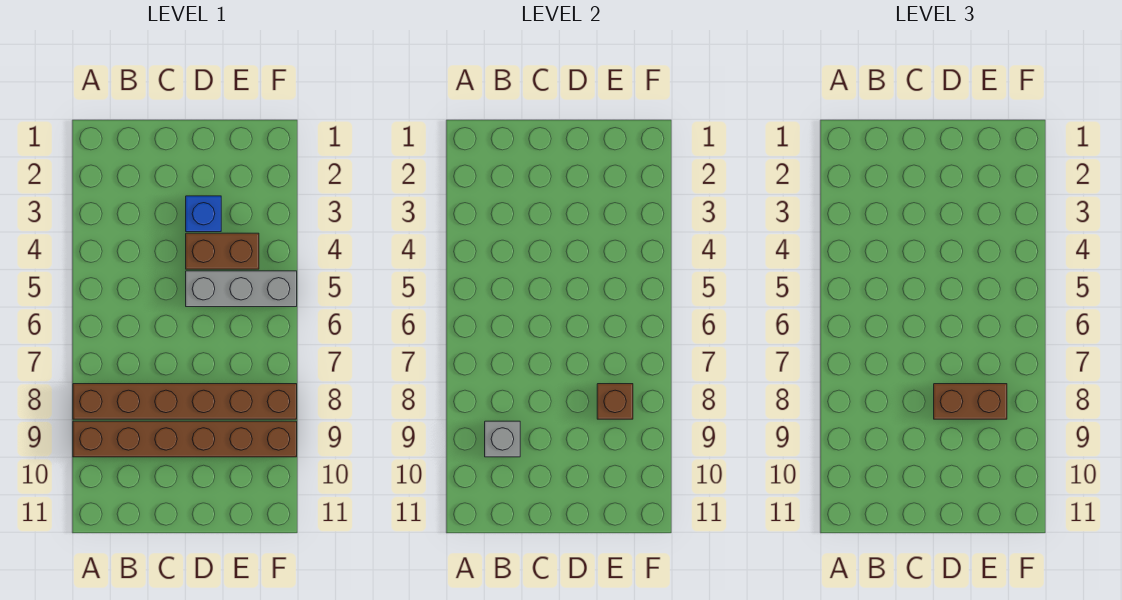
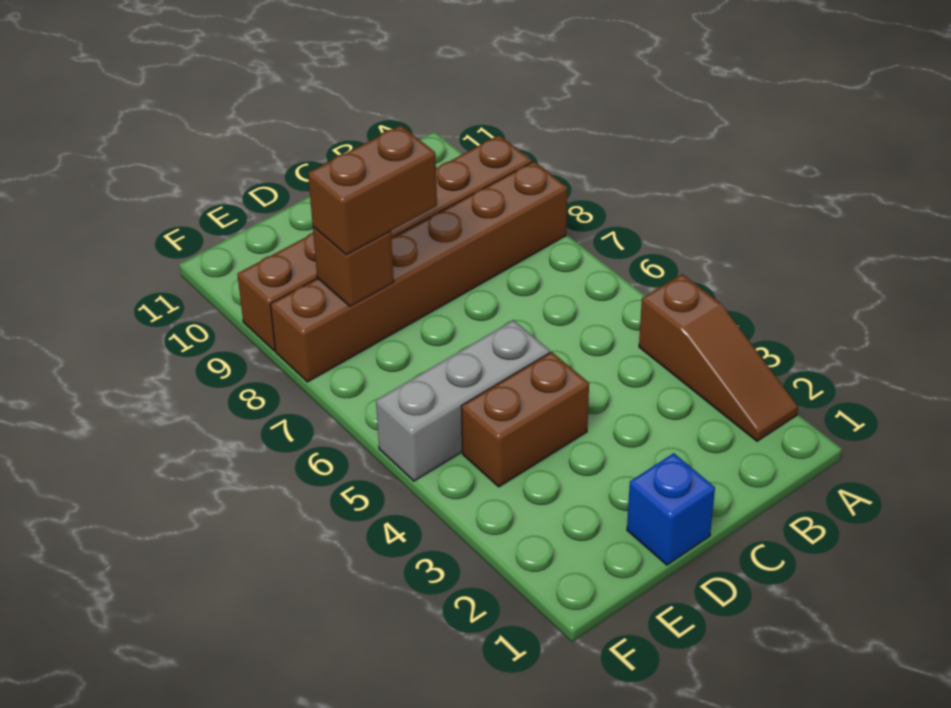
none -> brown 1x3 slope [639,274,798,441]
grey 1x1 brick [485,421,520,457] -> none
blue 1x1 brick [186,196,221,232] -> blue 1x1 brick moved to [627,453,715,565]

